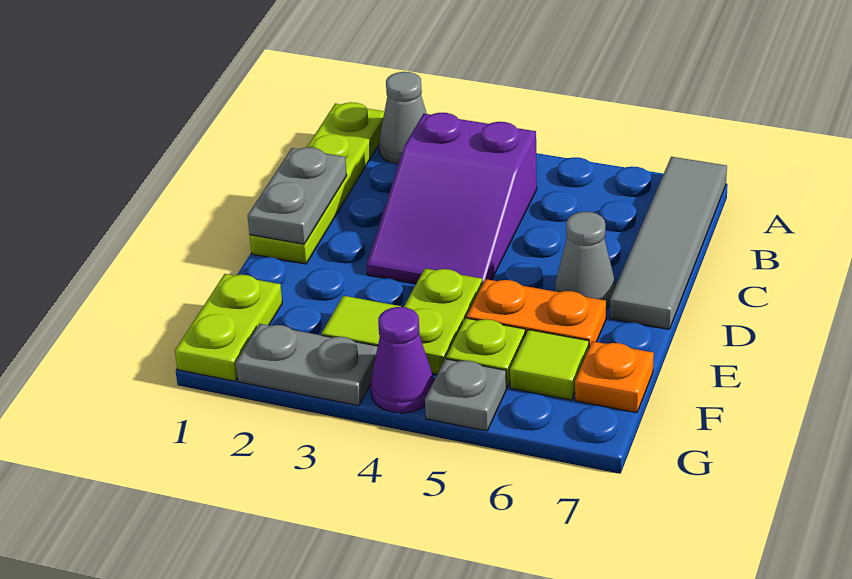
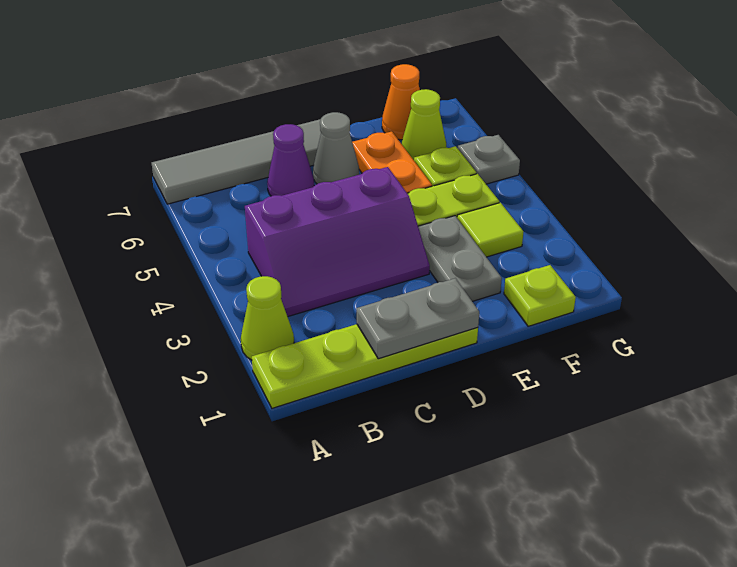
grey 1x1 cone [379,72,427,164] -> lime 1x1 cone [241,276,294,360]
purple 2x3 slope [367,113,537,284] -> purple 2x3 slope turned to [245,167,430,317]
lime 1x2 plate [175,274,282,381] -> lime 1x1 plate [504,265,576,326]
lime 1x1 tile [510,330,589,400] -> lime 1x1 cone [402,89,446,160]
orange 1x1 plate [575,341,654,413] -> orange 1x1 cone [382,64,420,140]
grey 1x2 plate [236,324,378,406] -> grey 1x2 plate moved to [418,216,502,301]
purple 1x1 cone [370,307,434,413] -> purple 1x1 cone moved to [267,124,314,196]

